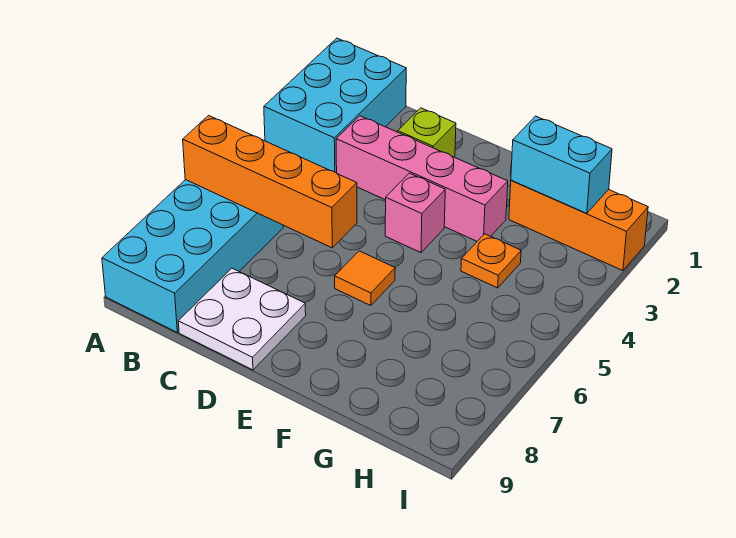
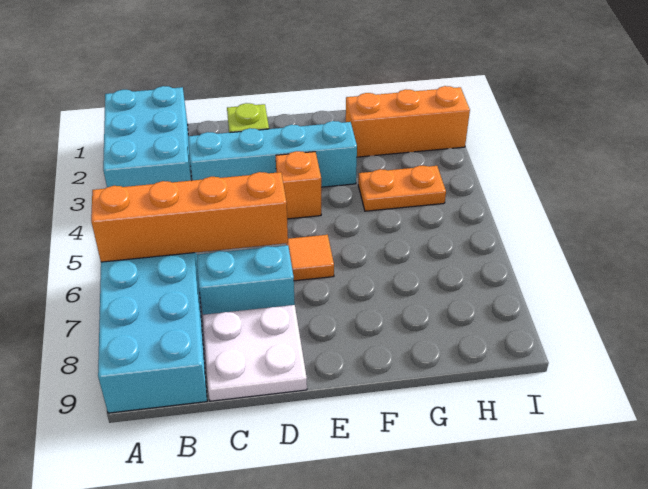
pink 1x4 brick [336,116,508,241] -> cyan 1x4 brick [188,121,357,187]
pink 1x1 brick [385,173,445,253] -> orange 1x1 brick [276,151,321,219]
cyan 1x2 brick [511,116,612,213] -> cyan 1x2 brick moved to [197,245,295,315]
orange 1x1 plate [461,234,521,288] -> orange 1x2 plate [358,166,446,211]

